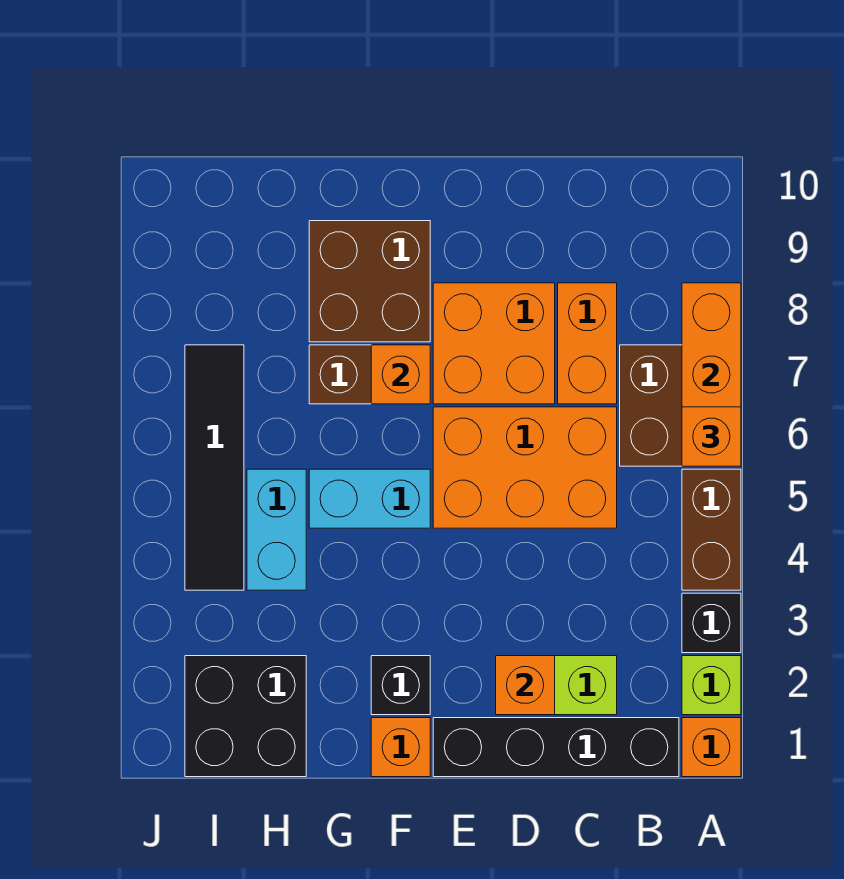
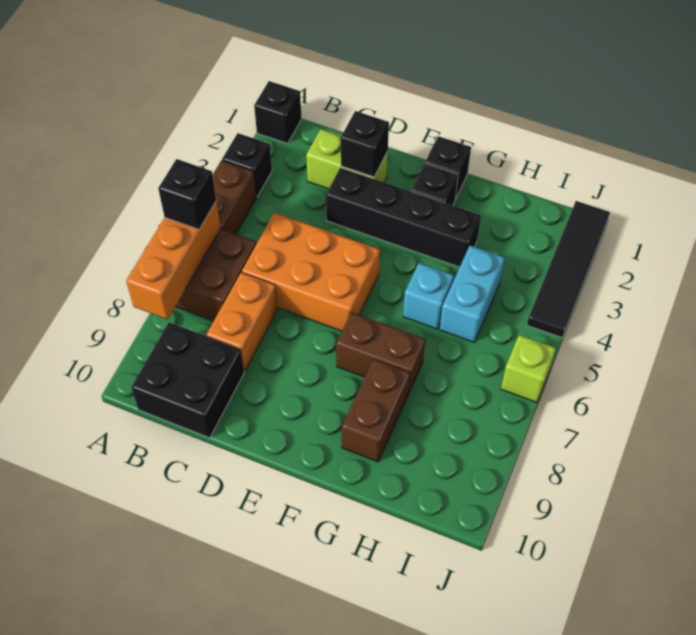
orange 1x1 brick [682,718,741,777] -> black 1x1 brick [254,81,302,143]
lime 1x1 brick [682,656,741,715] -> lime 1x1 brick moved to [501,335,556,402]
orange 1x1 brick [682,407,741,466] -> black 1x1 brick [158,159,216,229]
black 1x4 brick [433,718,679,777] -> black 1x4 brick moved to [326,168,481,267]
orange 1x1 brick [496,656,555,715] -> black 1x1 brick [341,111,389,177]
orange 2x2 brick [433,283,555,404] -> none
orange 1x1 brick [371,718,430,777] -> black 1x1 brick [425,136,471,200]
cyan 1x2 brick [309,469,430,528] -> cyan 1x1 brick [403,263,454,329]
orange 1x1 brick [371,345,430,404] -> none
brown 2x2 brick [309,221,430,342] -> brown 1x2 brick [342,359,410,462]
black 2x2 brick [185,656,306,777] -> black 2x2 brick moved to [131,322,244,438]
black 1x4 tile [185,345,244,590] -> black 1x4 tile moved to [527,201,610,338]

